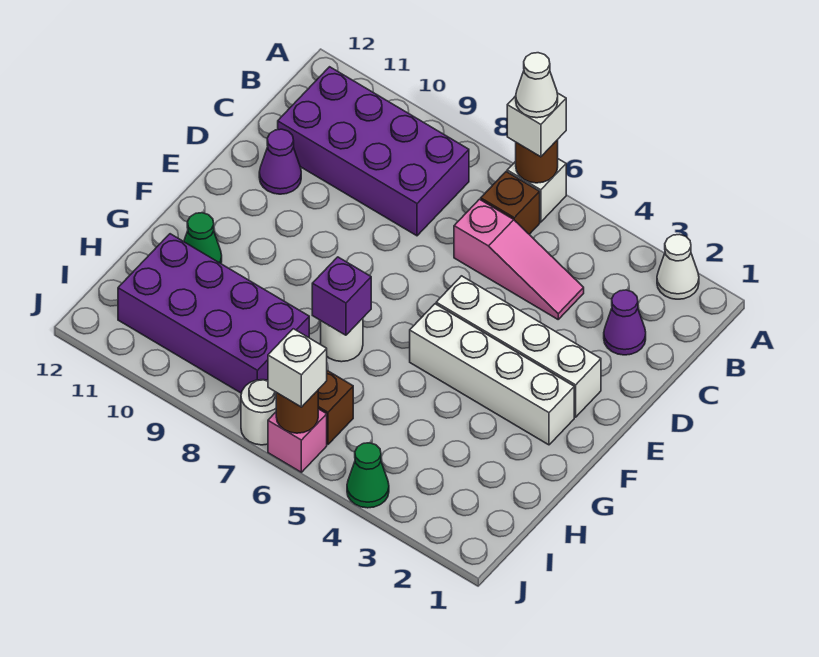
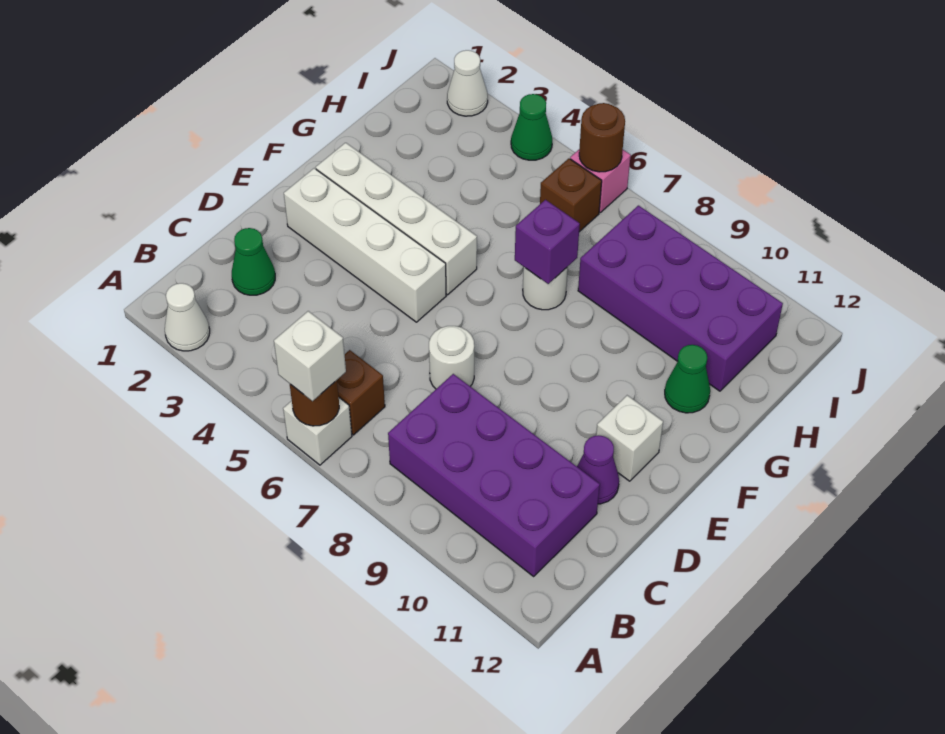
white 1x1 cone [516,53,558,118] -> white 1x1 cone moved to [447,50,488,116]
purple 1x1 cone [604,290,646,355] -> green 1x1 cone [232,228,275,295]
pink 1x3 slope [454,199,584,319] -> none
white 1x1 brick [268,329,327,407] -> white 1x1 brick moved to [596,395,663,481]
white 1x1 round brick [241,380,276,445] -> white 1x1 round brick moved to [429,326,474,389]

